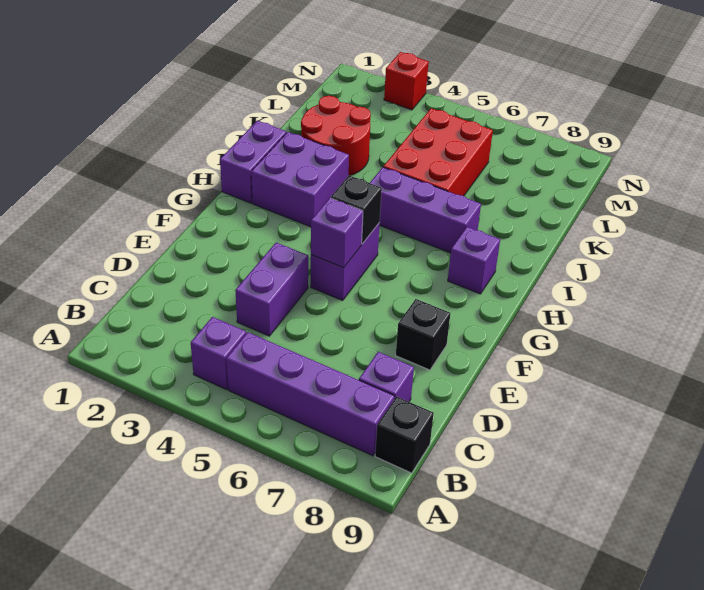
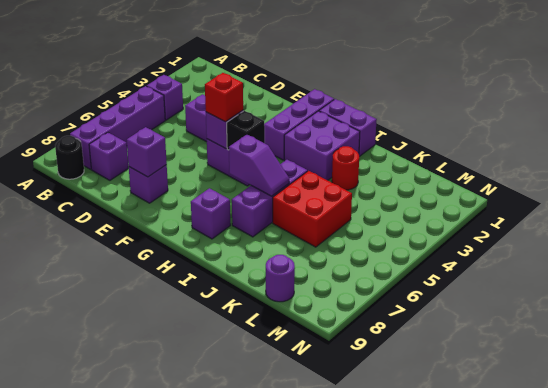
black 1x1 brick [375,397,434,473] -> black 1x1 round brick [55,136,84,179]
black 1x1 brick [396,299,451,370] -> purple 1x1 brick [129,165,168,203]
none -> purple 1x1 brick [127,127,167,177]
none -> purple 1x3 brick [264,89,334,160]
none -> purple 1x2 slope [229,135,289,196]
red 2x2 round brick [301,96,371,176] -> red 1x1 round brick [332,146,359,190]
red 2x3 brick [383,108,493,196] -> red 2x2 brick [273,171,352,247]
none -> purple 1x1 round brick [266,255,295,302]
red 1x1 brick [384,52,429,110] -> red 1x1 brick moved to [205,73,243,122]

